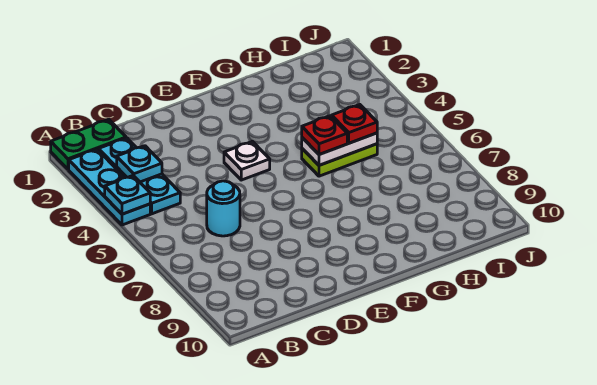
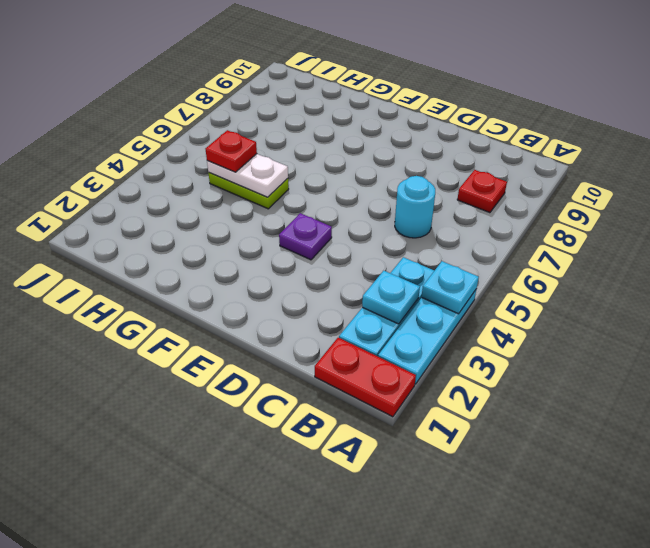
green 1x2 plate [51,119,126,169] -> red 1x2 plate [315,338,416,417]
white 1x1 plate [224,141,270,180] -> purple 1x1 plate [279,213,332,260]
red 1x1 plate [302,116,347,154] -> red 1x1 plate moved to [457,170,507,213]

